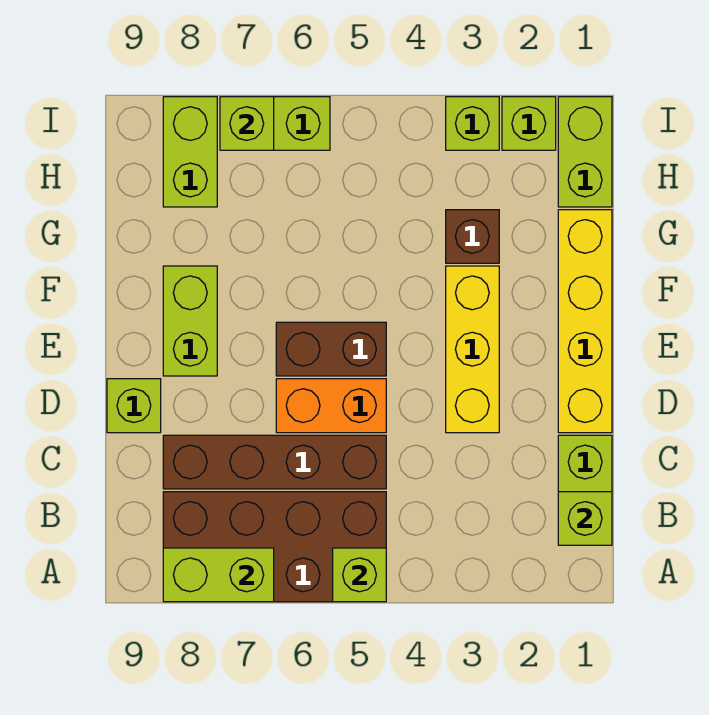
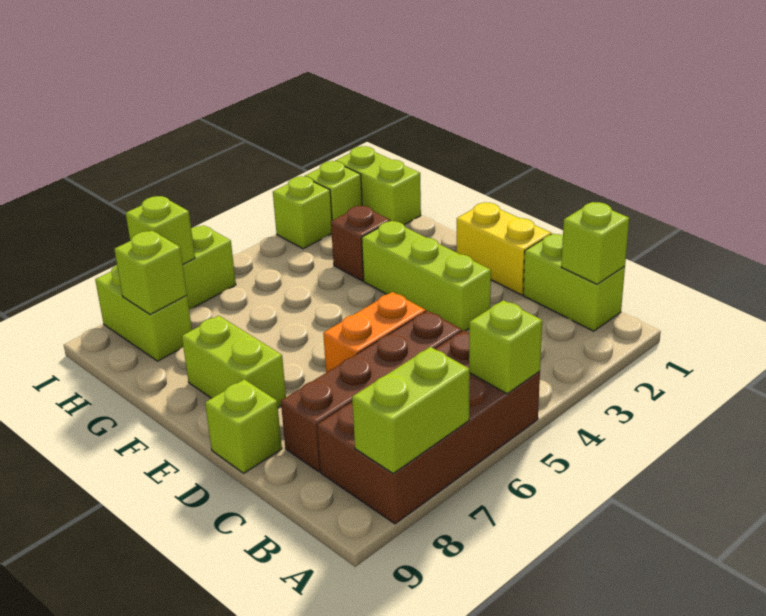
yellow 1x4 brick [558,210,612,433] -> yellow 1x2 brick [456,203,551,295]
yellow 1x3 brick [446,266,499,433] -> lime 1x3 brick [362,221,491,331]
brown 1x2 brick [276,322,386,376] -> none
none -> lime 1x1 brick [114,231,187,315]

